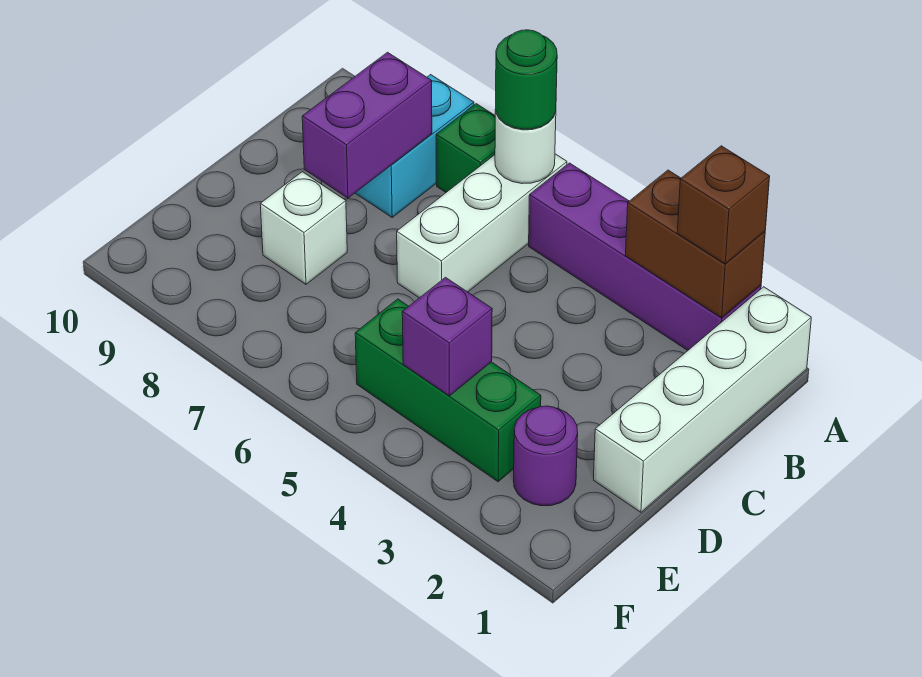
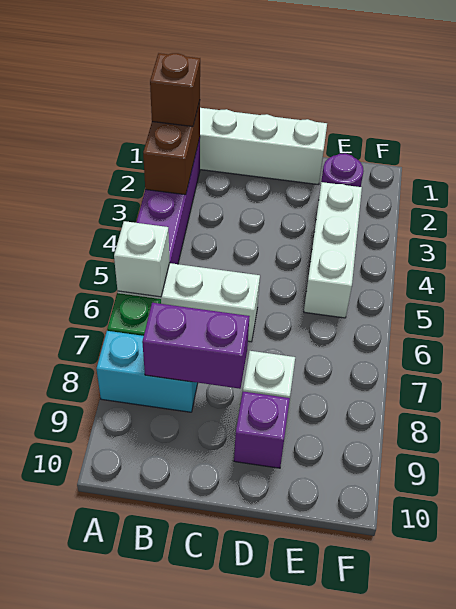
white 1x1 round brick [495,109,556,184] -> white 1x1 brick [114,221,170,297]
green 1x1 round brick [496,30,557,129] -> none
green 1x3 brick [355,299,541,482] -> white 1x3 brick [304,182,362,318]
purple 1x1 brick [402,277,492,396] -> purple 1x1 brick moved to [234,392,290,468]

